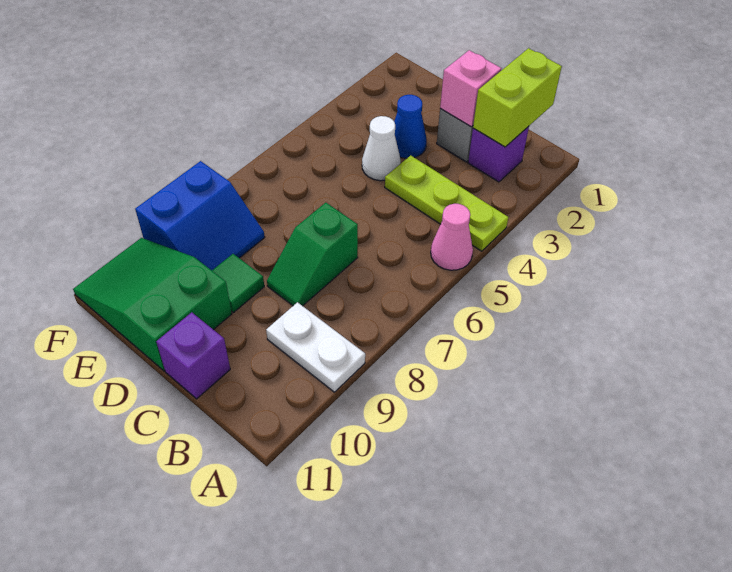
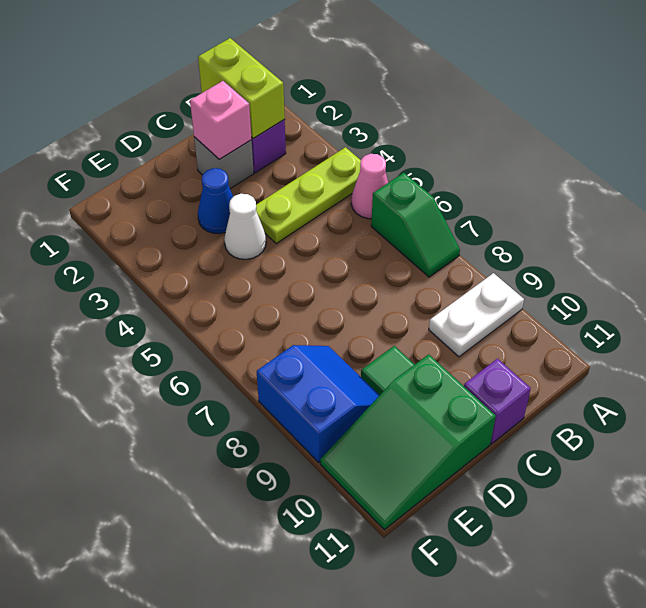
green 1x2 slope [267,203,358,306] -> green 1x2 slope moved to [371,173,460,277]

